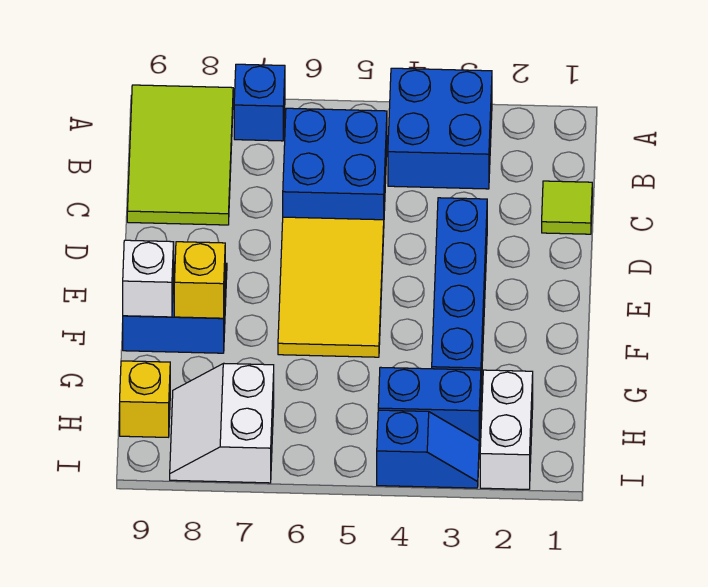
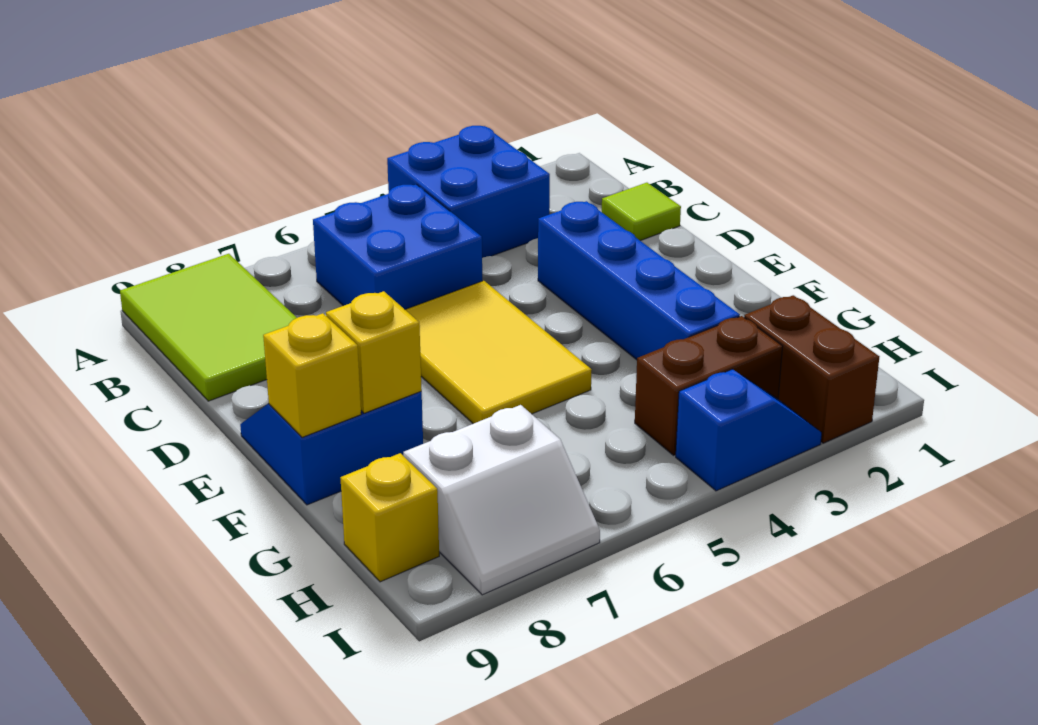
blue 1x1 brick [234,64,285,141] -> none
white 1x1 brick [123,240,174,317] -> yellow 1x1 brick [263,313,361,437]
white 1x2 brick [480,370,533,489] -> brown 1x2 brick [744,295,879,443]
blue 1x2 brick [378,367,481,441] -> brown 1x2 brick [635,316,783,455]
white 2x2 slope [170,363,274,483] -> white 2x2 slope turned to [403,405,600,595]

